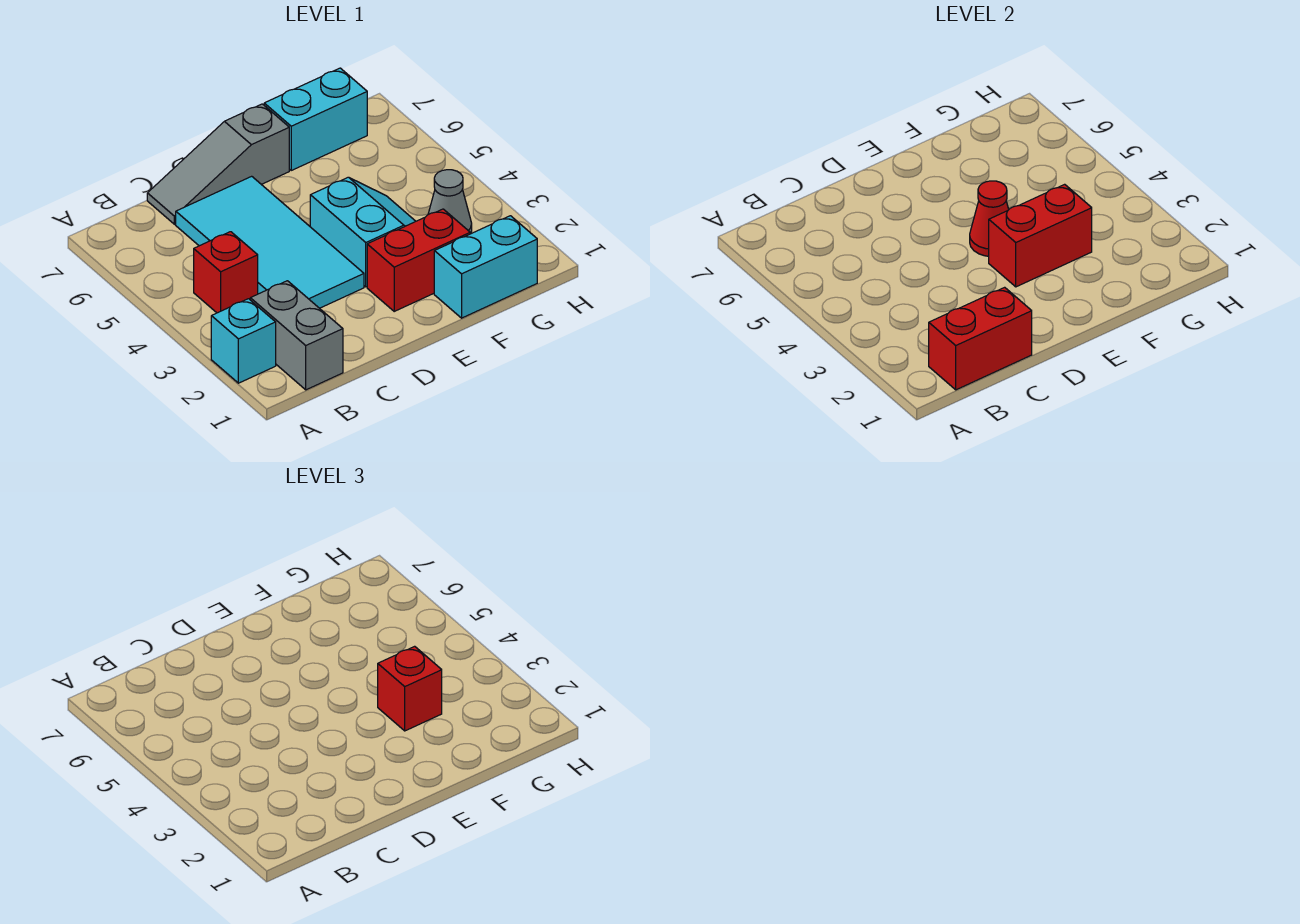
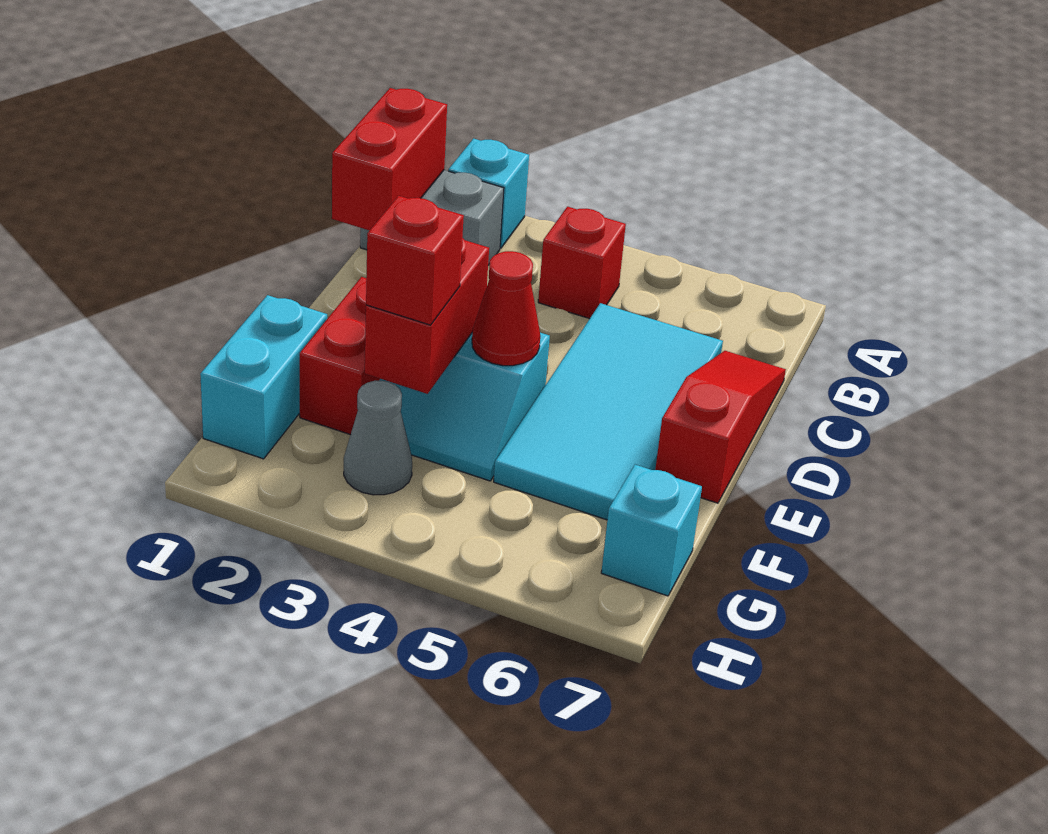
cyan 2x4 tile [176,176,364,308] -> cyan 2x4 tile turned to [494,303,723,520]
grey 1x3 slope [147,104,289,224] -> red 1x3 slope [655,351,786,503]
cyan 1x2 brick [264,68,367,170] -> cyan 1x1 brick [601,465,702,596]

